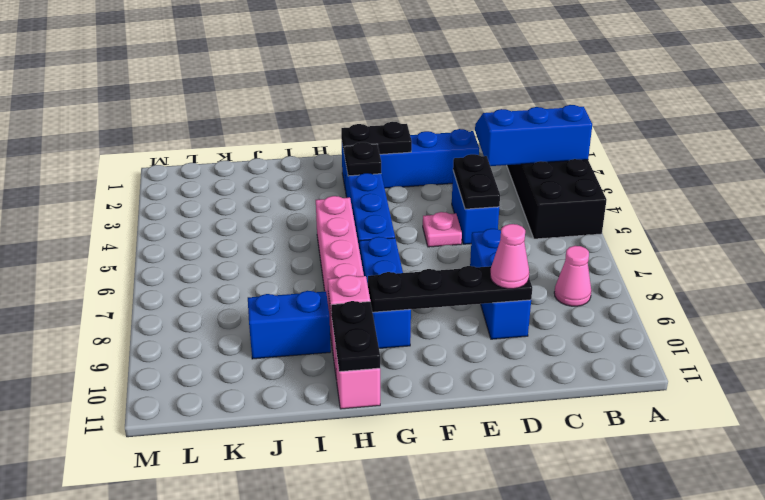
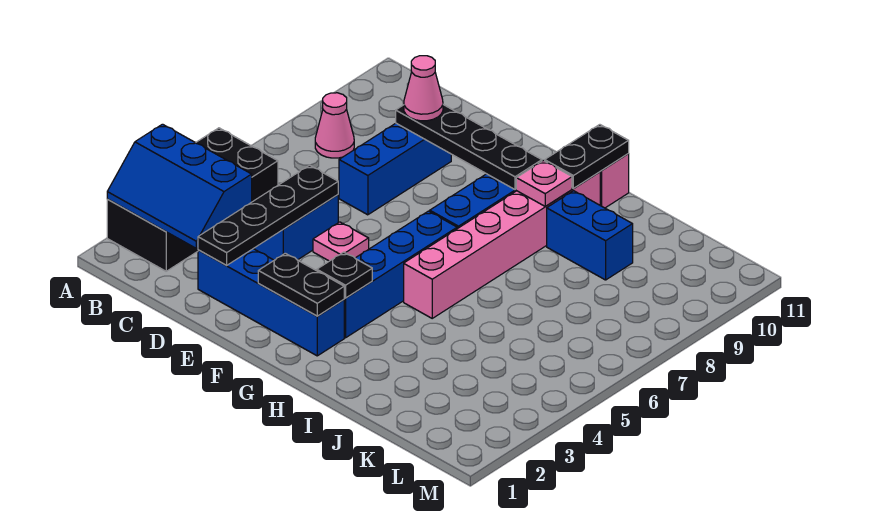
black 1x2 plate [453,154,500,209] -> black 1x4 plate [198,165,338,266]

